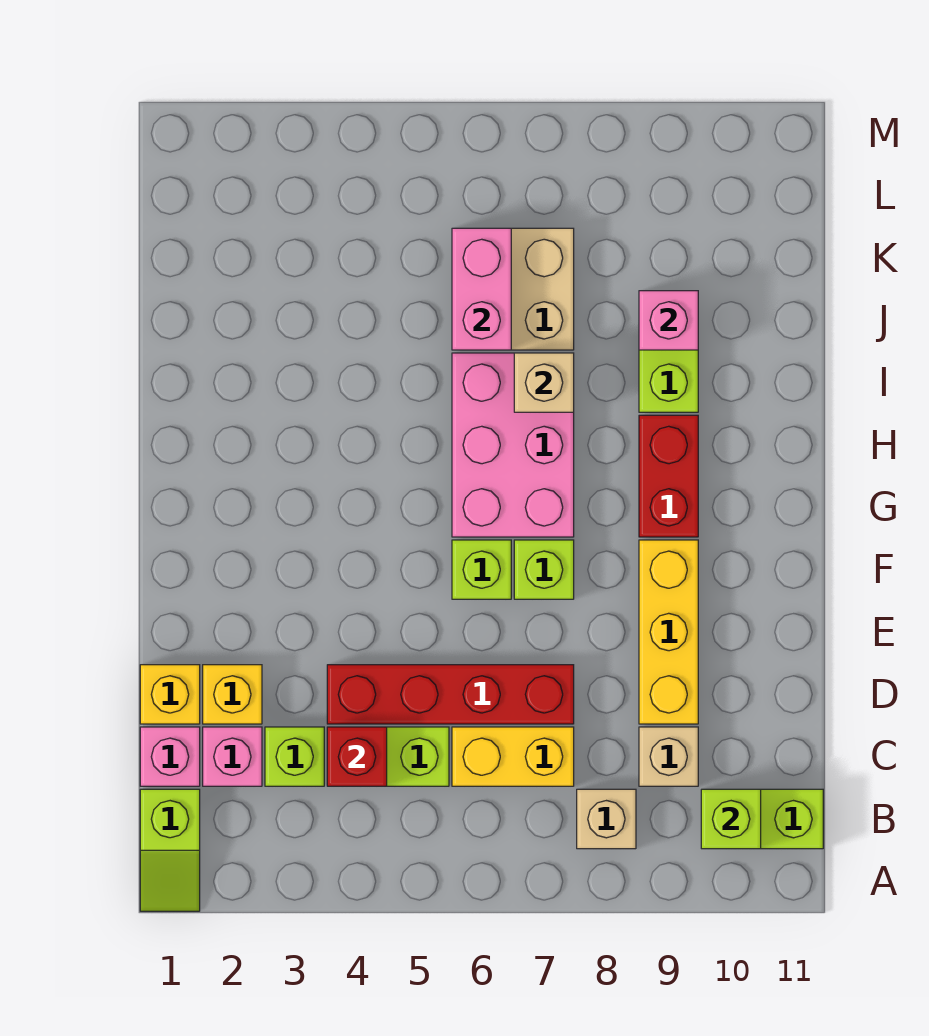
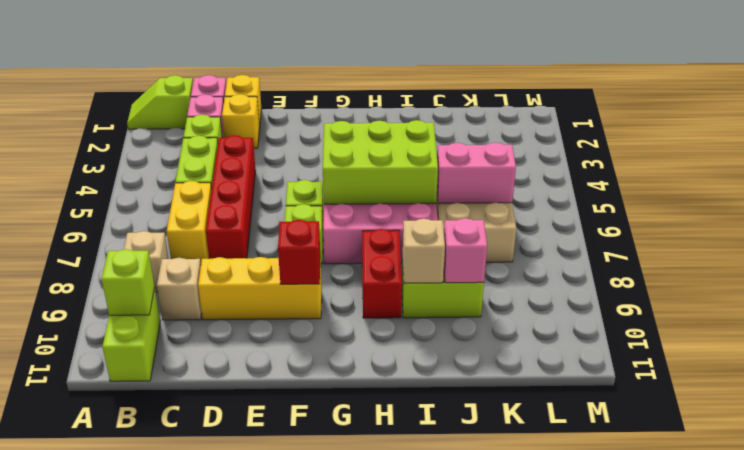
red 1x1 brick [327,727,387,786] -> red 1x1 brick moved to [278,220,320,284]
none -> lime 2x3 brick [323,120,438,204]
red 1x2 brick [639,415,698,537] -> red 1x2 brick turned to [362,229,402,318]
tan 1x1 brick [514,353,574,412] -> tan 1x1 brick moved to [403,219,445,283]

